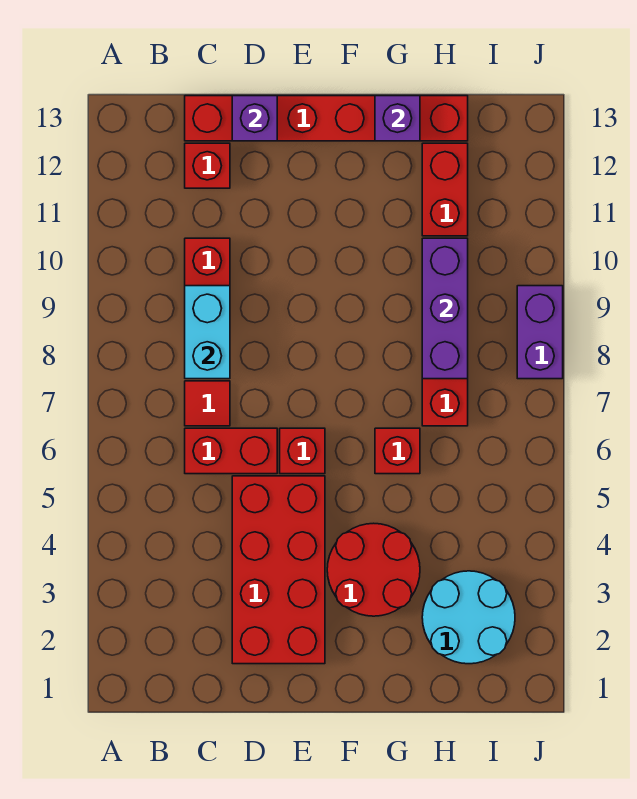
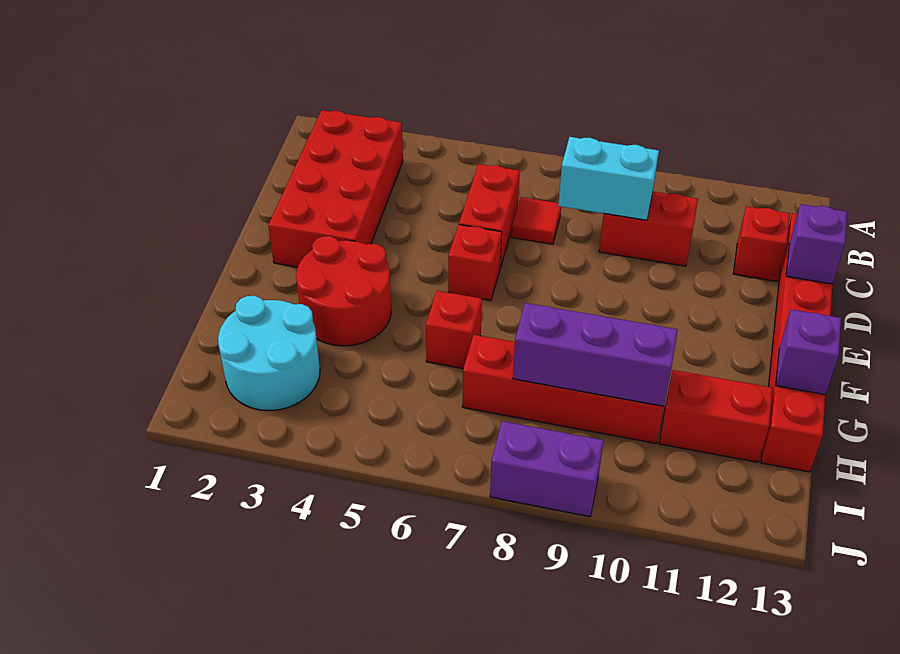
red 2x4 brick [232,476,325,664] -> red 2x4 brick turned to [268,110,403,267]

